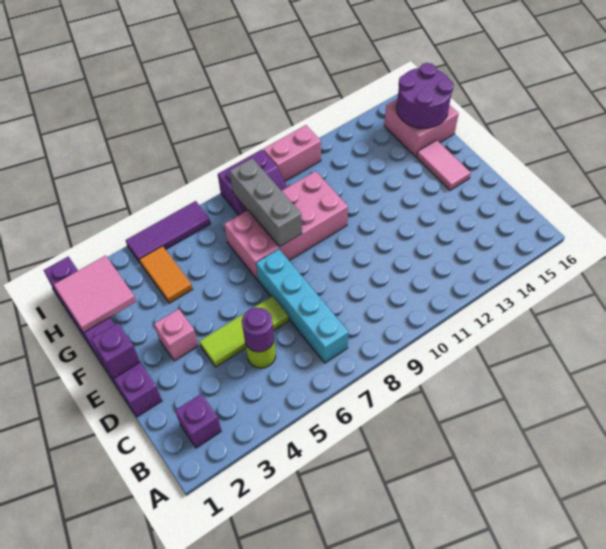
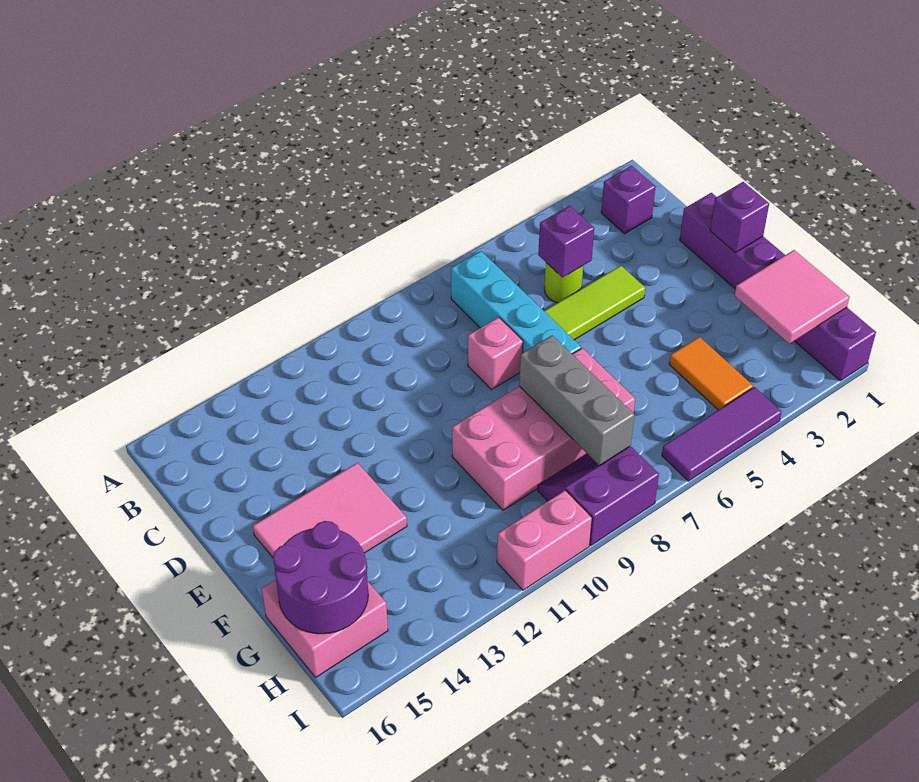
purple 1x1 round brick [242,308,274,352] -> purple 1x1 brick [538,206,594,277]
pink 1x1 brick [154,309,198,361] -> pink 1x1 brick moved to [468,317,523,390]
pink 1x2 tile [417,140,471,190] -> pink 2x3 tile [253,463,407,557]

